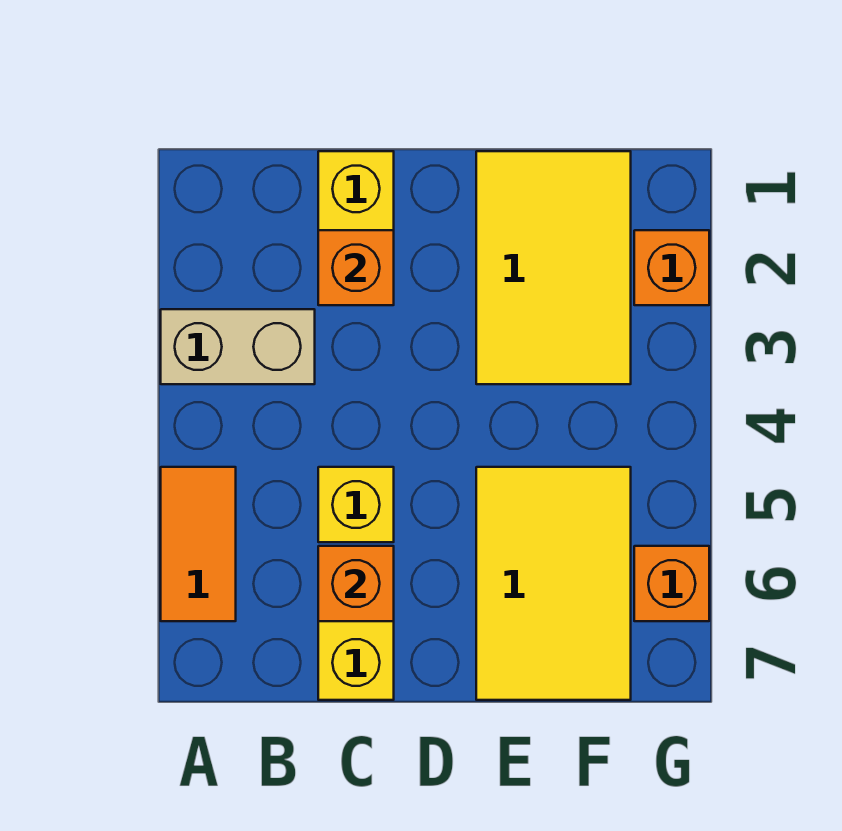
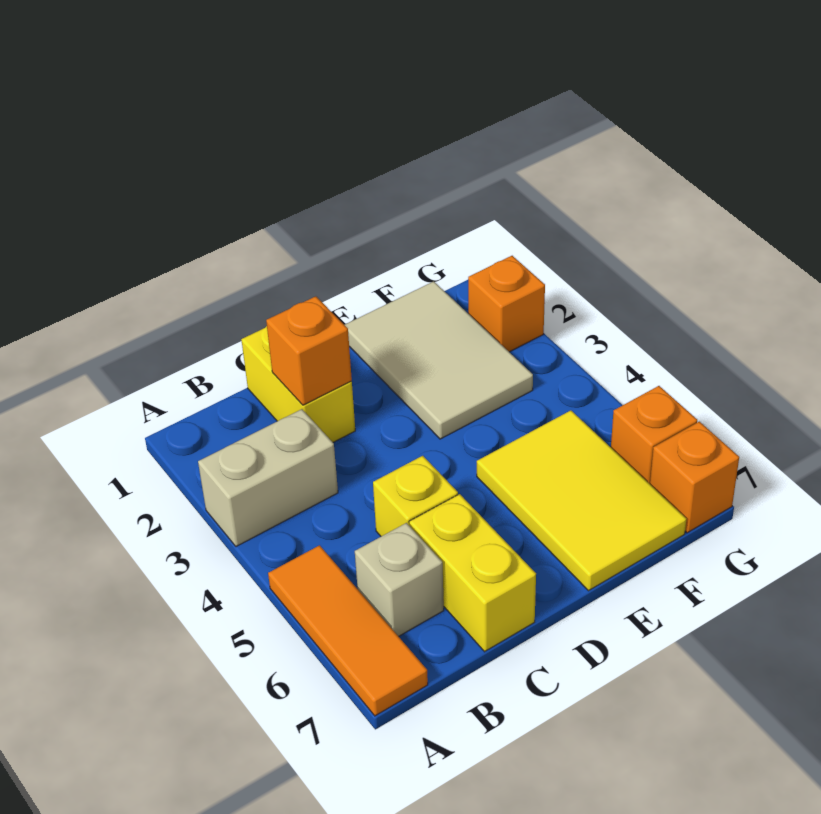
orange 1x2 tile [161,467,236,621] -> orange 1x3 tile [268,545,428,716]
none -> tan 1x1 brick [355,523,444,636]
orange 1x1 brick [318,546,394,621] -> orange 1x1 brick moved to [650,422,739,533]
yellow 2x3 tile [476,151,631,384] -> tan 2x3 tile [345,281,533,439]

